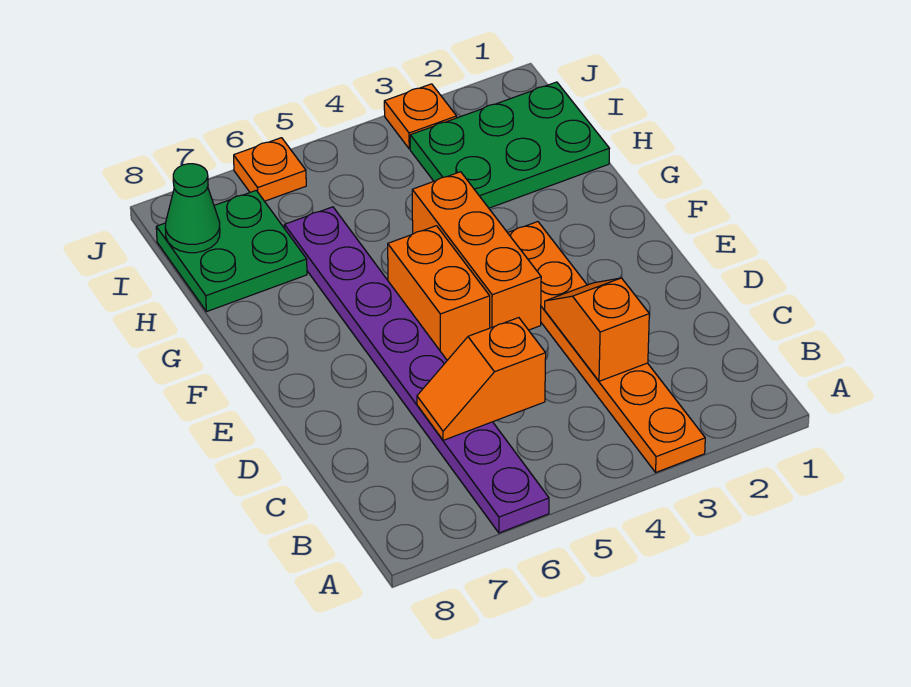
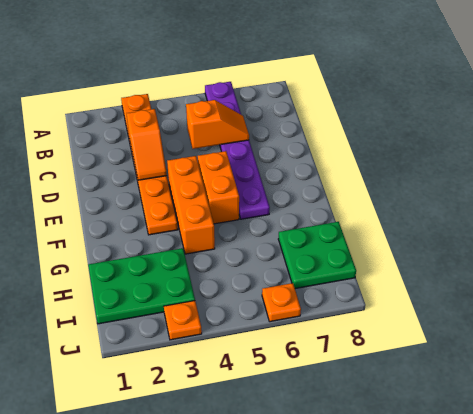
purple 1x8 plate [285,207,549,533] -> purple 1x6 plate [205,82,270,219]
green 1x1 cone [165,164,220,253] -> none

